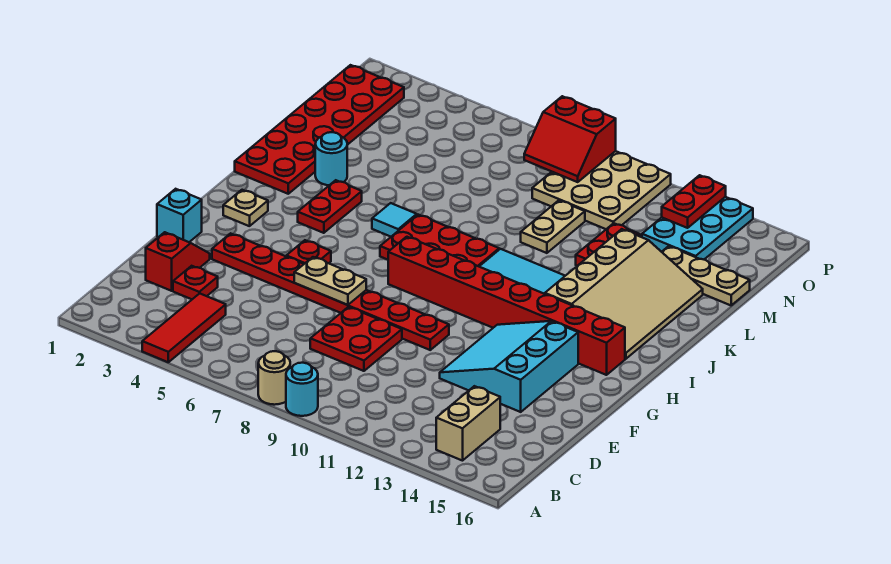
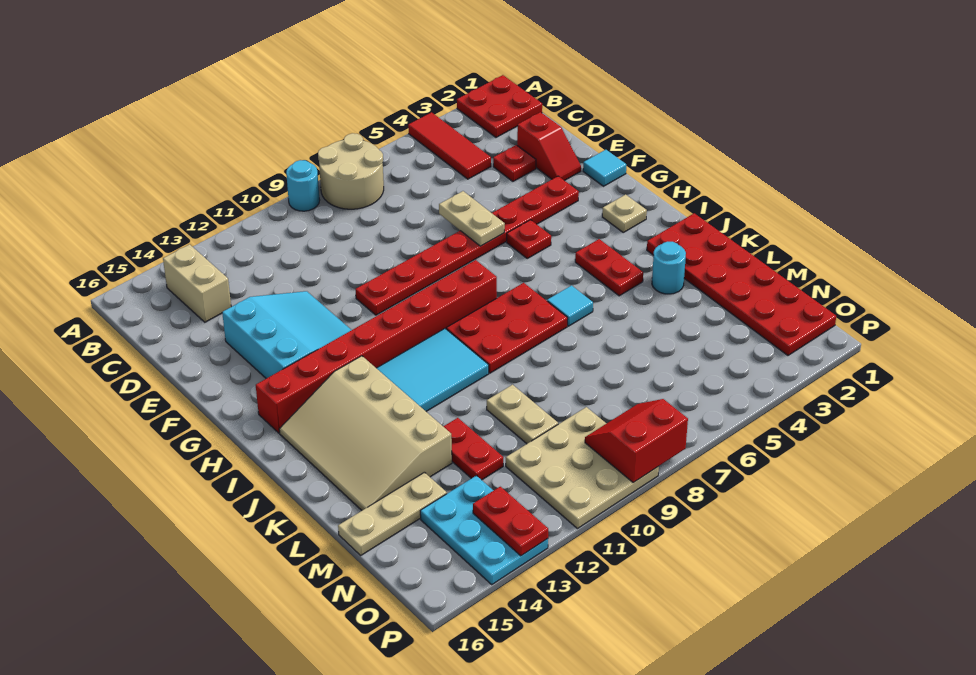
tan 1x1 round brick [258,351,290,405] -> tan 2x2 round brick [318,133,384,209]
red 2x2 plate [310,307,402,371] -> red 2x2 plate moved to [457,75,542,137]
cyan 1x1 brick [157,189,202,242] -> cyan 1x1 tile [583,150,626,186]
tan 1x2 plate [294,257,366,305] -> tan 1x2 plate turned to [439,191,505,246]

